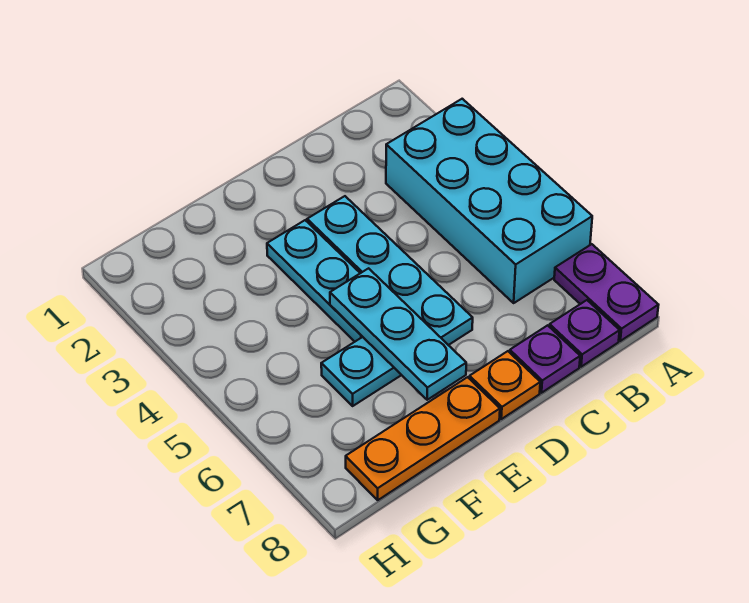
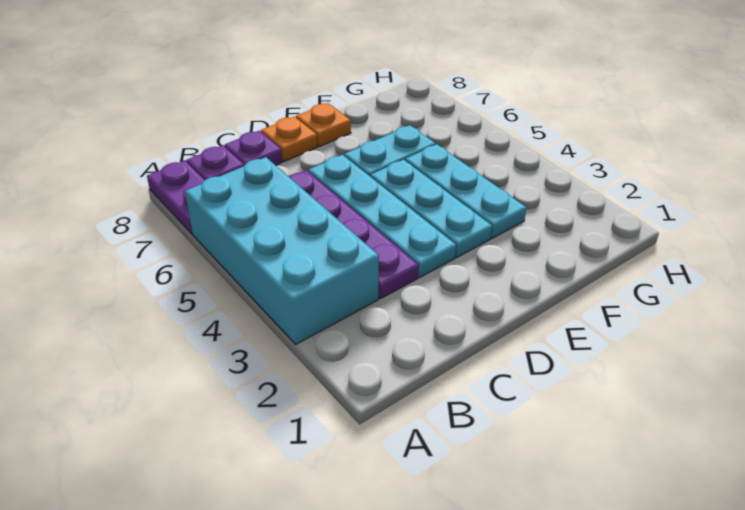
none -> purple 1x4 plate [289,170,418,299]
cyan 1x3 plate [330,268,466,400] -> cyan 1x3 plate moved to [405,144,526,238]
orange 1x3 plate [346,377,500,500] -> orange 1x1 plate [296,103,351,147]

